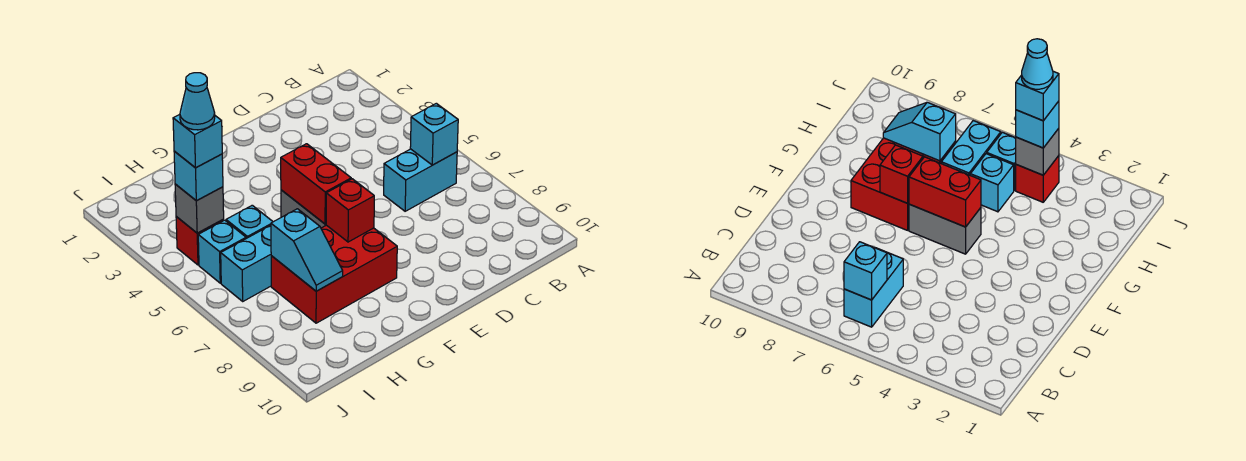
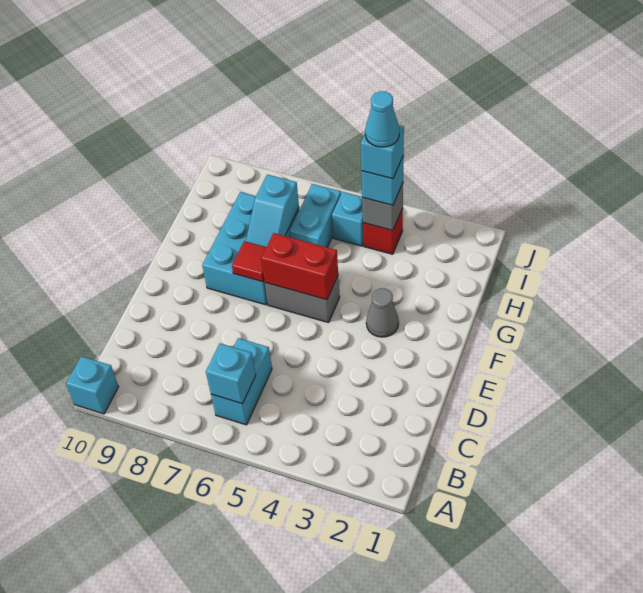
none -> grey 1x1 cone [366,288,399,337]
red 2x3 brick [271,225,397,323] -> cyan 2x3 brick [202,192,299,305]
red 1x1 brick [326,179,374,242] -> red 1x1 tile [232,241,266,282]
cyan 1x1 brick [226,205,273,239] -> cyan 1x1 brick moved to [66,356,118,414]
cyan 1x2 slope [271,209,343,291] -> cyan 1x2 slope turned to [246,175,299,247]

